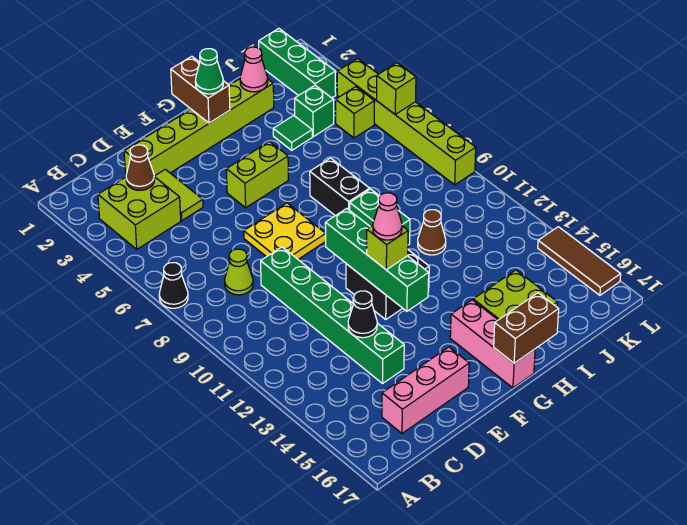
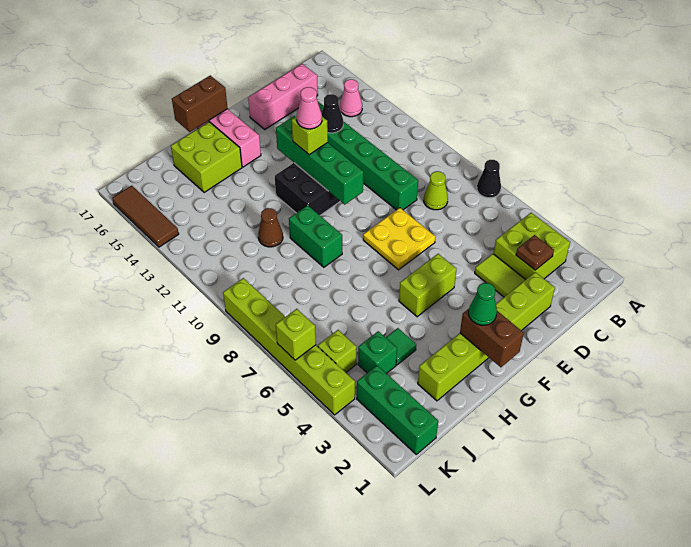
brown 1x1 cone [126,145,155,190] -> brown 1x1 plate [516,235,554,270]
black 1x2 brick [310,158,370,216] -> none
pink 1x1 cone [240,47,268,92] -> pink 1x1 cone moved to [340,79,362,117]

